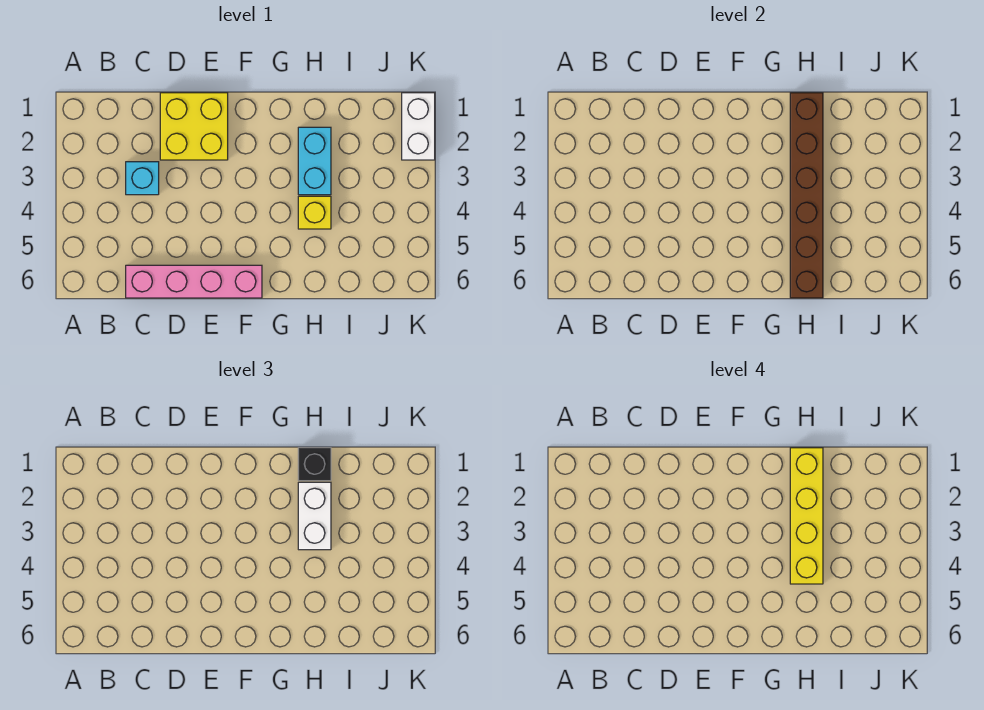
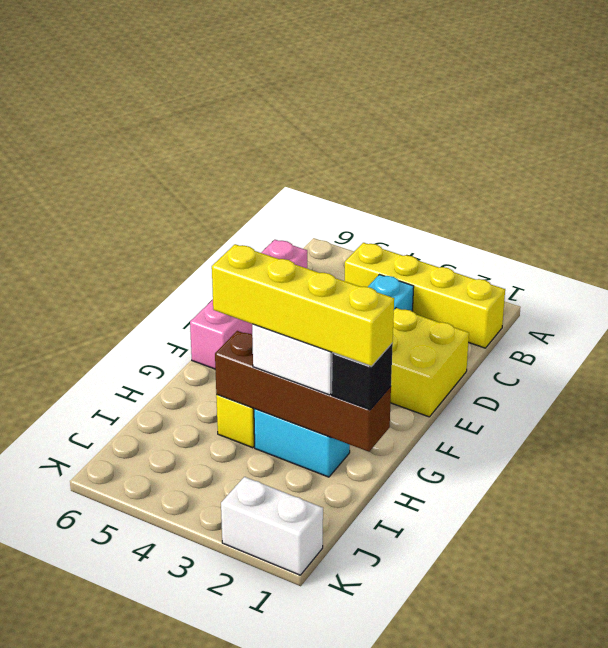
none -> yellow 1x4 brick [345,243,505,348]
brown 1x6 brick [790,93,823,298] -> brown 1x4 brick [215,331,391,452]

